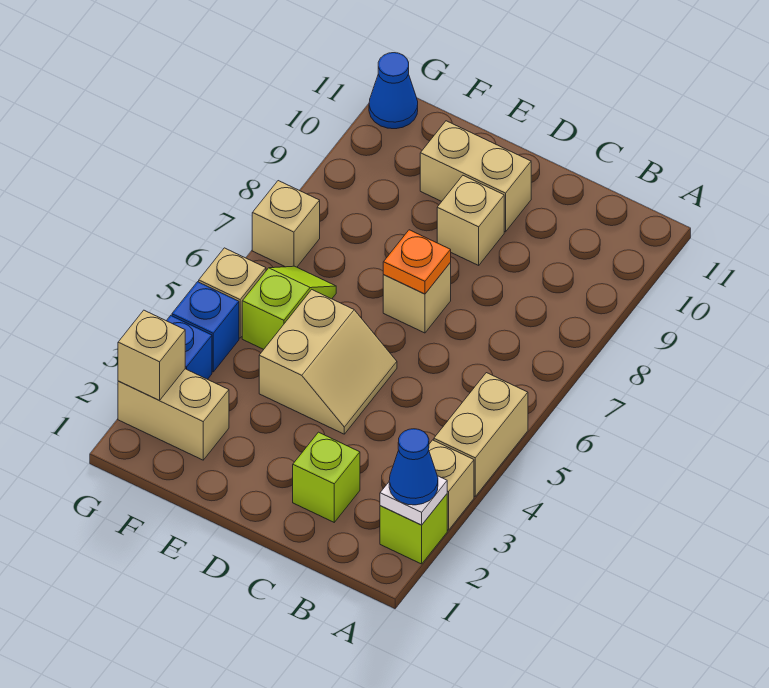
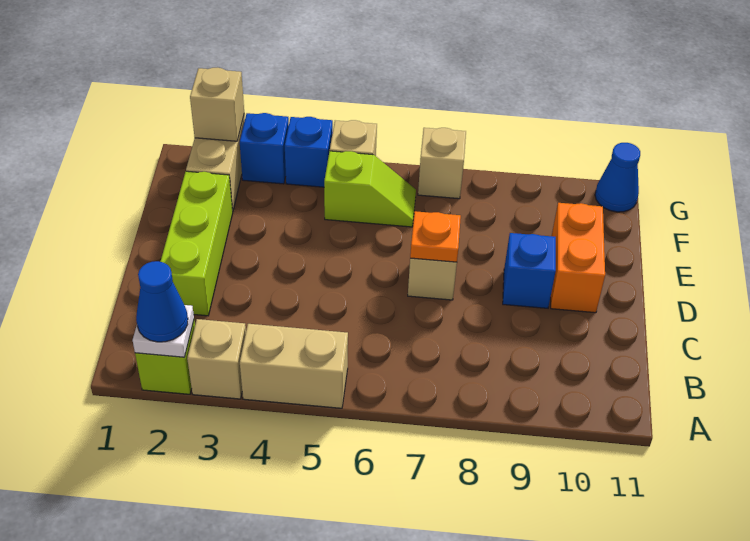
lime 1x1 brick [293,432,360,522] -> lime 1x3 brick [160,171,233,316]
tan 2x2 slope [259,290,397,434] -> none
tan 1x1 brick [437,176,504,265] -> blue 1x1 brick [503,233,556,308]
tan 1x2 brick [420,121,531,232] -> orange 1x2 brick [551,203,605,313]

